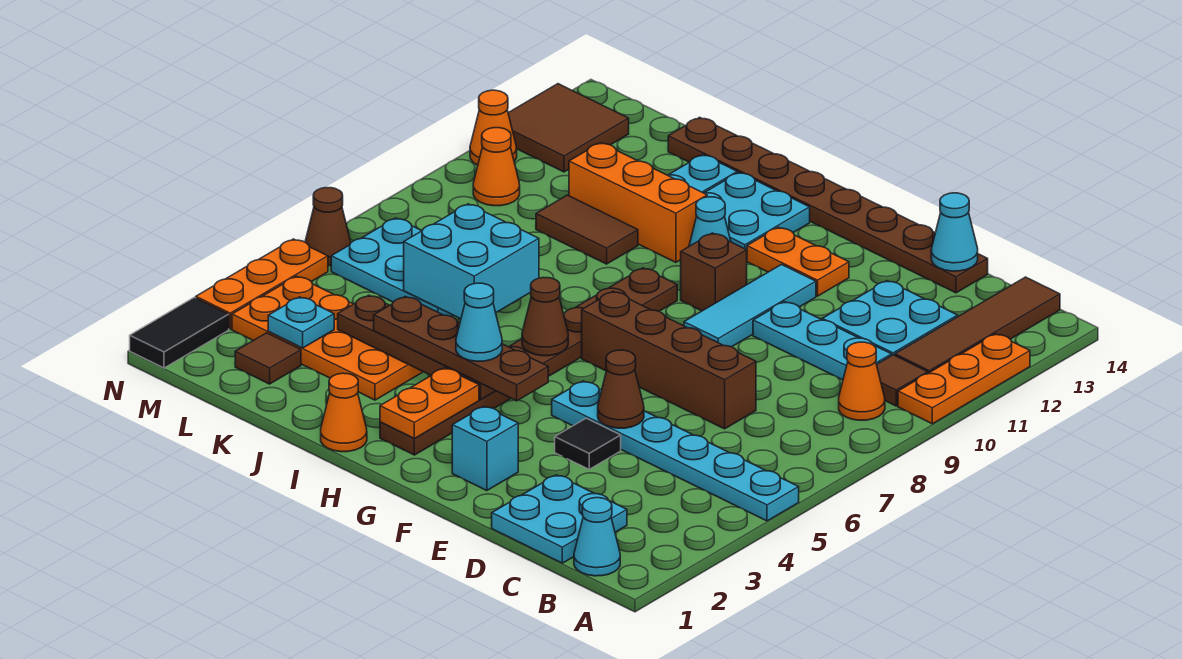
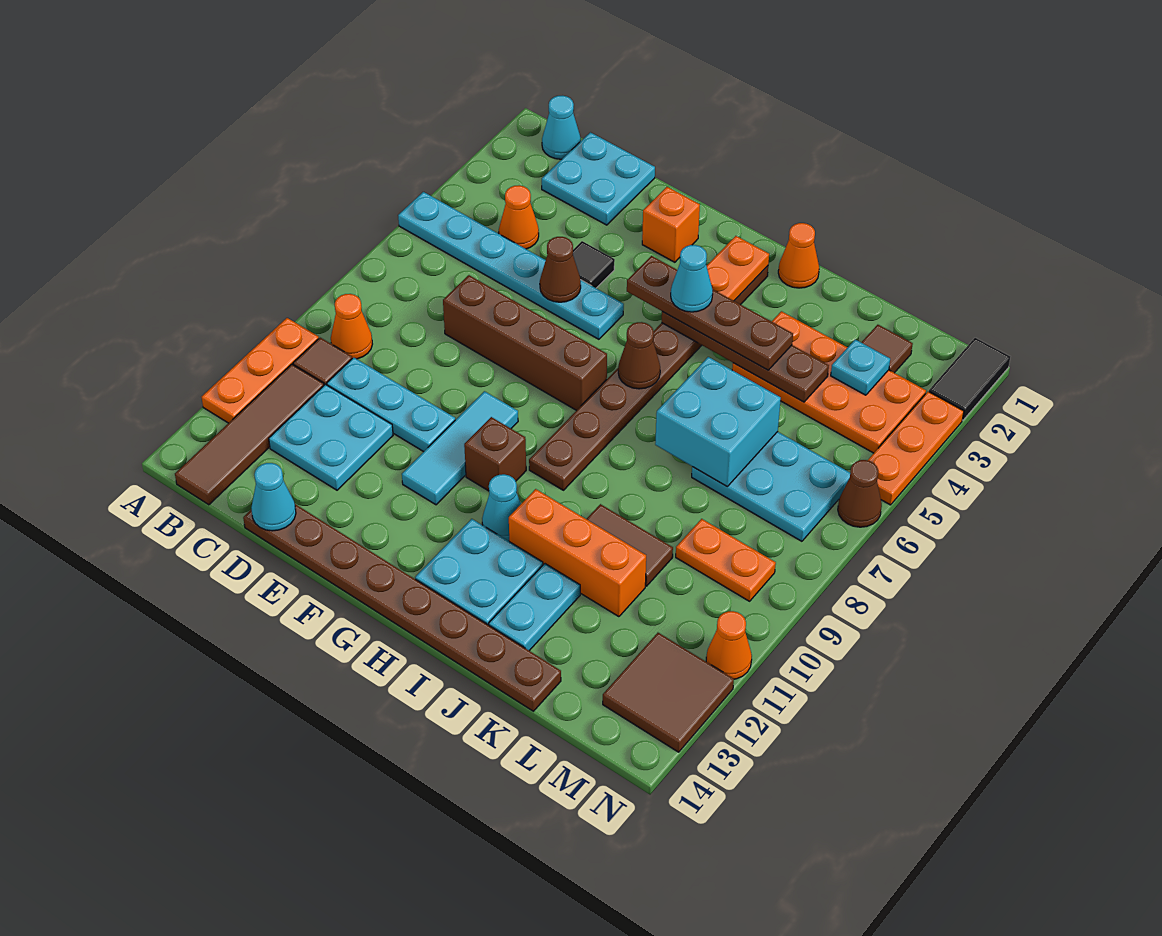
cyan 1x1 brick [452,406,518,491] -> orange 1x1 brick [642,187,700,262]
orange 1x2 plate [747,227,849,296] -> orange 1x2 plate moved to [676,519,776,601]
orange 1x1 cone [473,128,520,206] -> orange 1x1 cone moved to [499,185,539,249]

